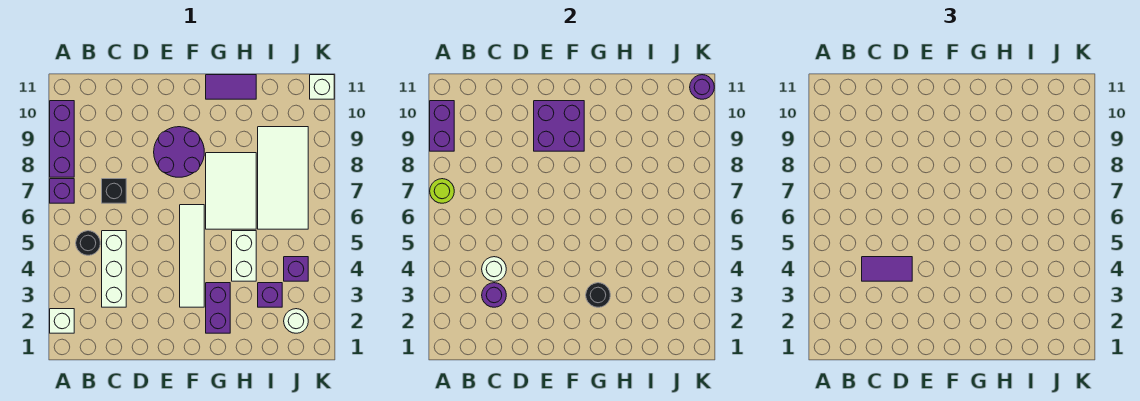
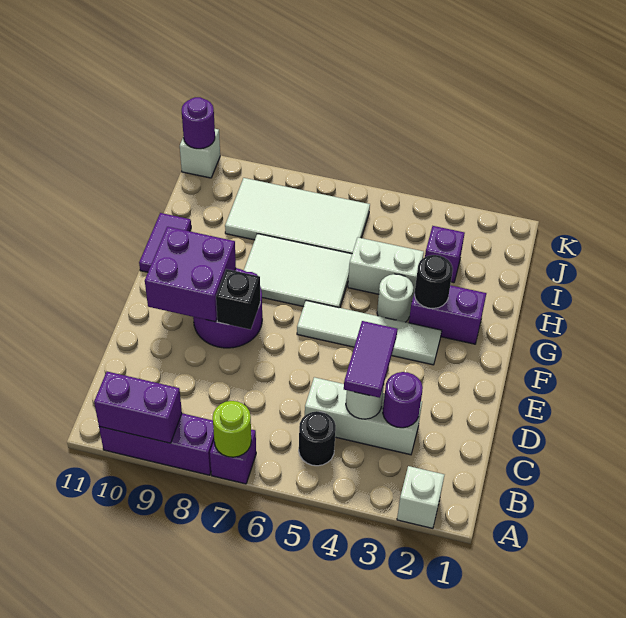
black 1x1 brick [102,179,126,203] -> black 1x1 brick moved to [216,269,260,330]
white 1x1 round brick [284,309,308,333] -> white 1x1 round brick moved to [377,274,413,322]
purple 1x1 brick [284,257,308,281] -> none

